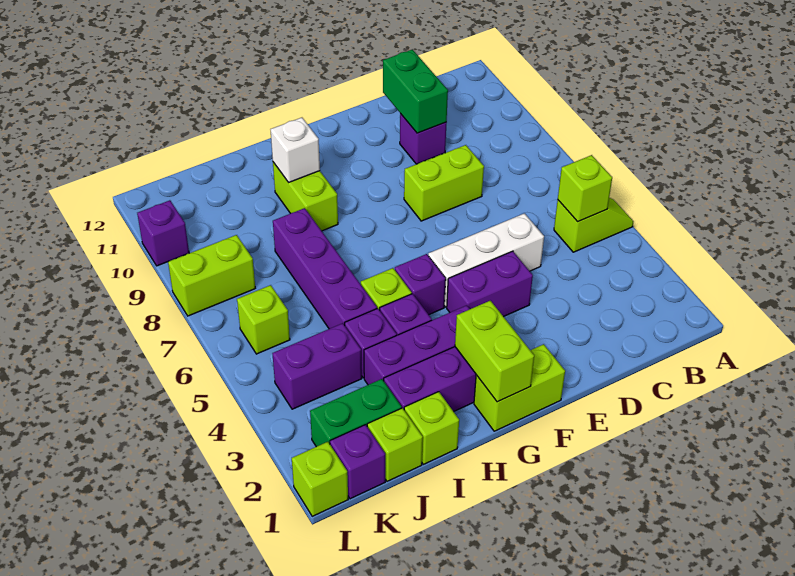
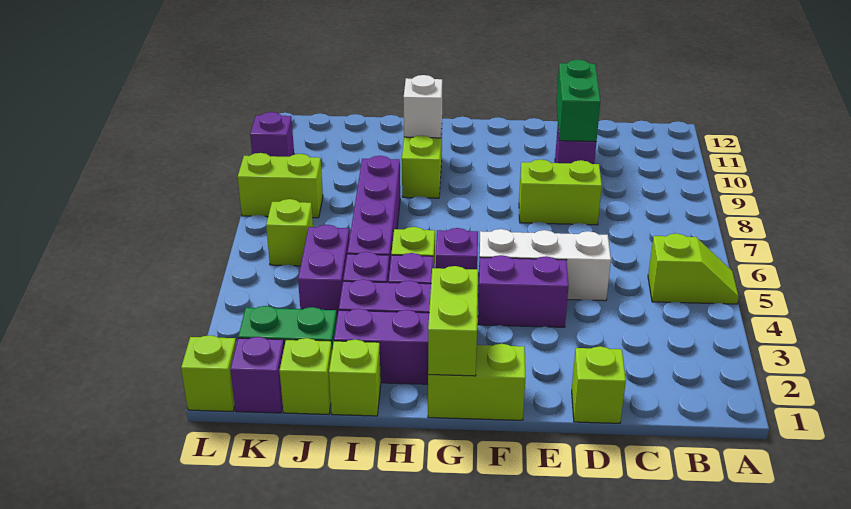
lime 1x1 brick [558,155,612,222] -> lime 1x1 brick moved to [572,346,626,423]
purple 1x2 brick [272,323,362,409] -> purple 1x2 brick turned to [298,225,350,317]

